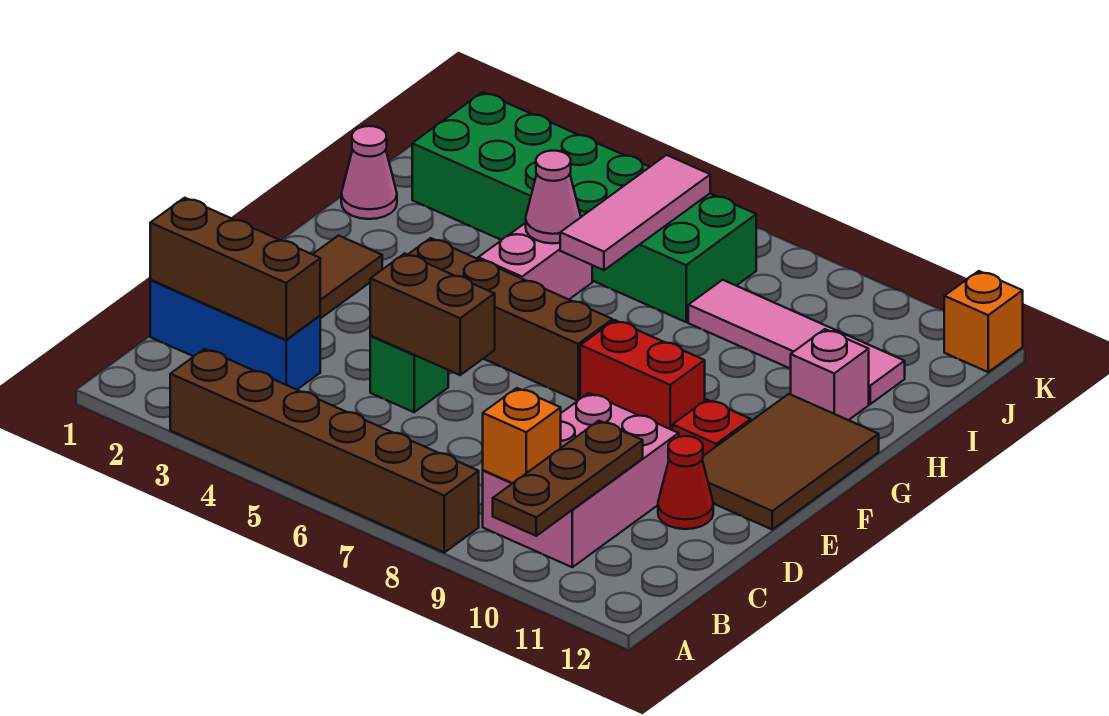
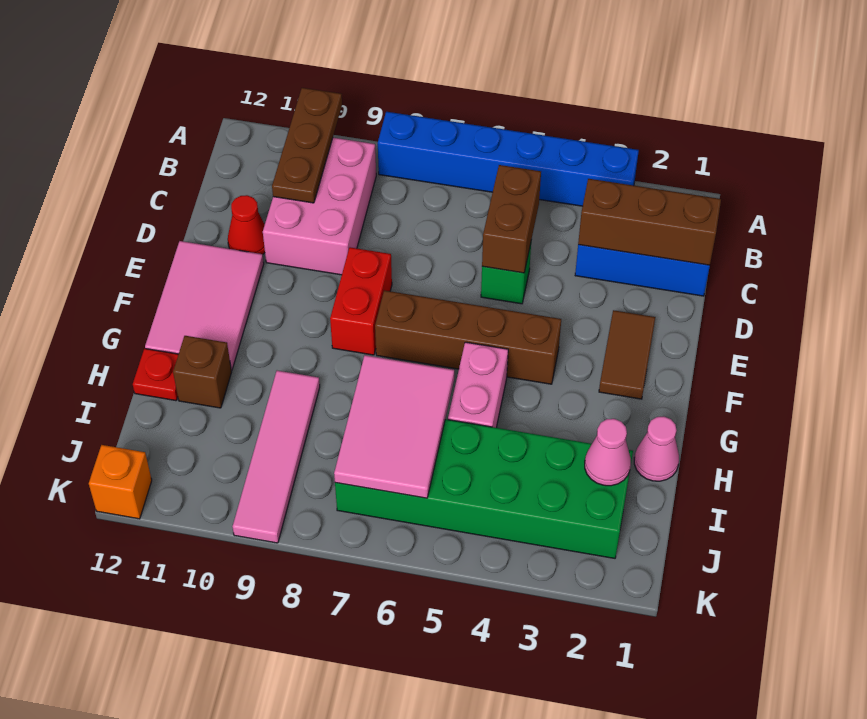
brown 1x6 brick [170,349,479,552] -> blue 1x6 brick [378,112,639,206]
orange 1x1 brick [483,388,561,483] -> none
brown 1x2 brick [370,253,495,375] -> brown 1x2 brick turned to [482,165,541,273]
brown 2x3 tile [702,394,879,529] -> pink 2x3 tile [145,241,264,370]
red 1x2 brick [580,320,705,430] -> red 1x2 brick turned to [330,247,392,355]
red 1x1 plate [673,400,751,456] -> red 1x1 plate moved to [133,349,178,401]
pink 1x1 cone [526,151,581,244] -> pink 1x1 cone moved to [585,419,631,486]
pink 1x3 tile [560,155,710,270] -> pink 2x3 tile [334,355,454,498]
pink 1x1 brick [791,329,869,420] -> brown 1x1 brick [173,336,232,408]
pink 1x4 tile [688,280,905,404] -> pink 1x4 tile turned to [233,371,320,543]

